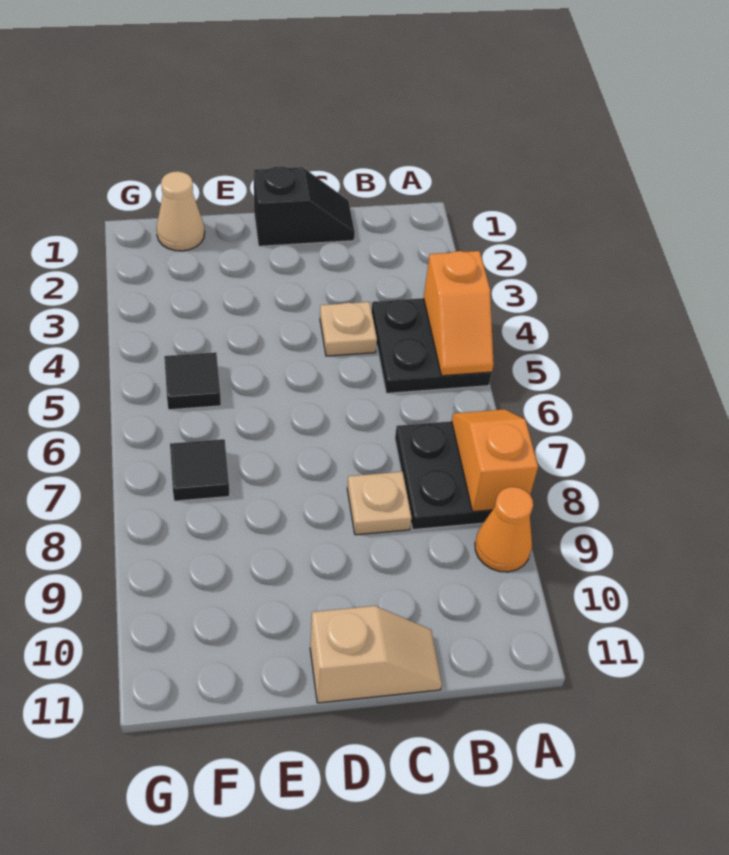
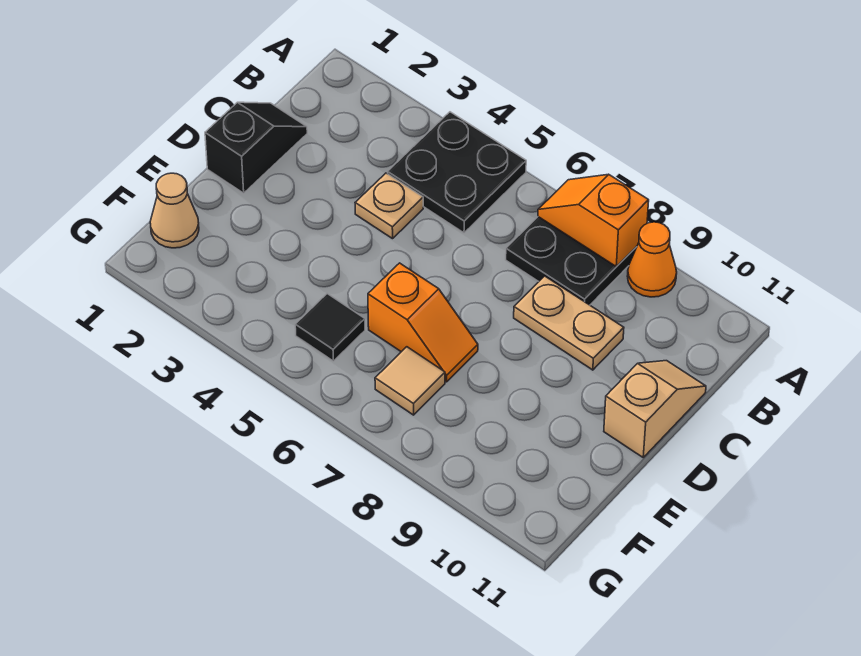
orange 1x2 slope [424,251,494,376] -> orange 1x2 slope moved to [368,263,478,382]
tan 1x1 plate [347,472,412,535] -> tan 1x2 plate [514,276,624,370]
black 1x1 tile [170,439,230,501] -> tan 1x1 tile [375,347,445,415]

